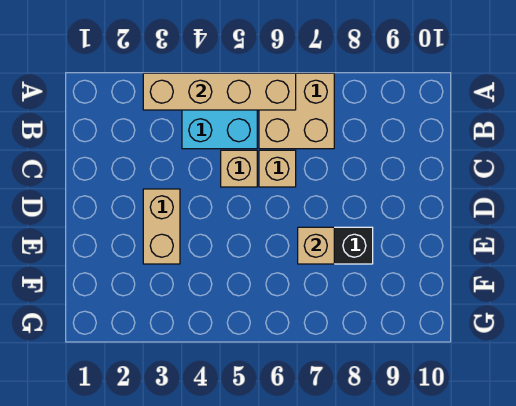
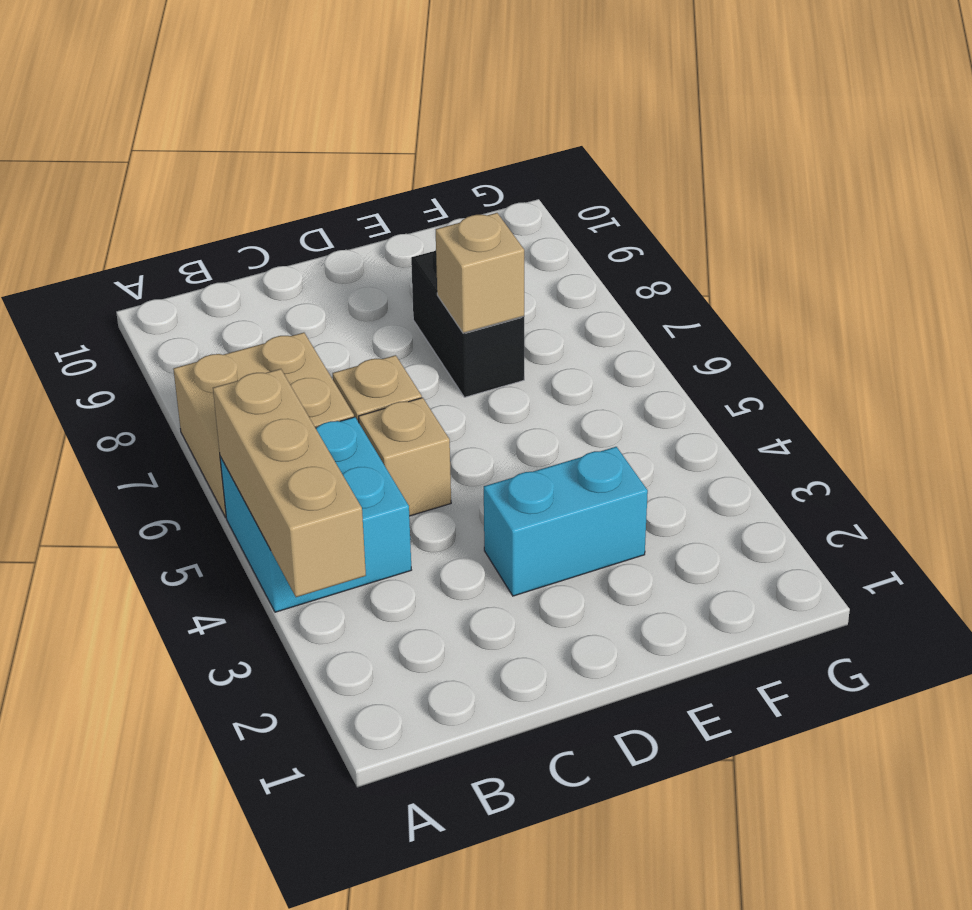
tan 1x4 brick [143,73,296,110] -> tan 1x3 brick [213,369,366,597]
tan 1x2 brick [143,189,180,264] -> cyan 1x2 brick [484,447,648,596]

